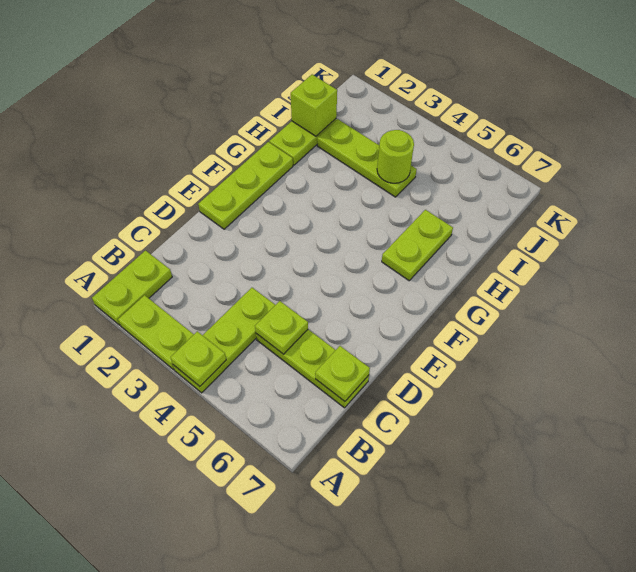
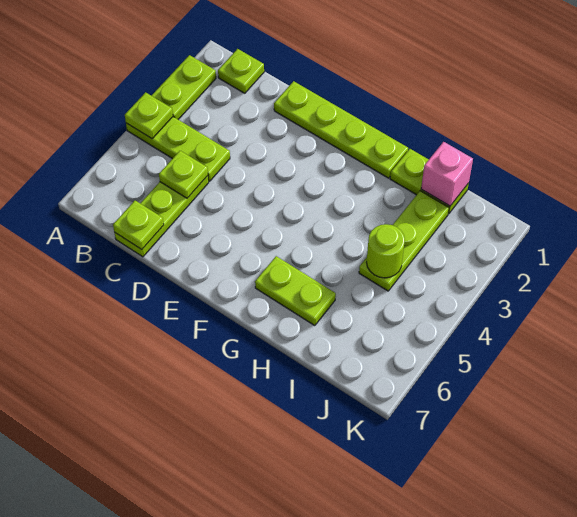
lime 1x2 plate [92,251,172,325] -> lime 1x1 plate [218,49,264,93]
lime 1x3 plate [198,142,293,229] -> lime 1x4 plate [274,81,408,178]
lime 1x1 brick [291,75,337,136] -> pink 1x1 brick [421,142,473,206]

